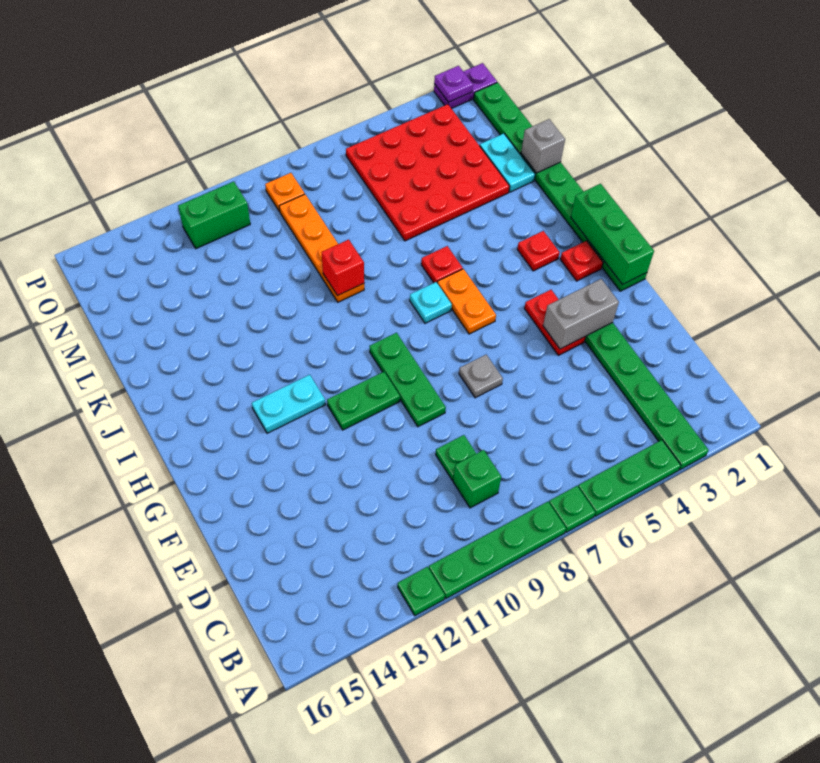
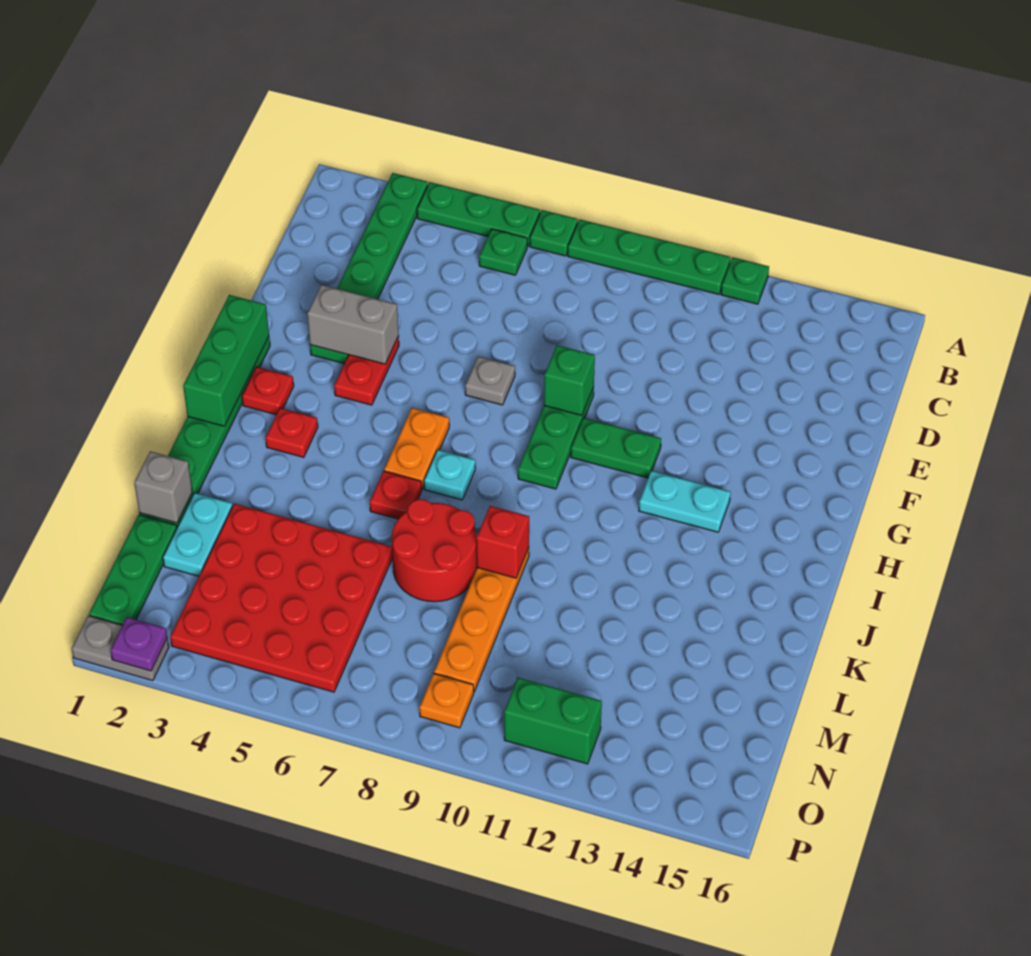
green 1x1 brick [453,450,501,508] -> green 1x1 brick moved to [544,345,595,415]
green 1x1 plate [436,435,476,480] -> green 1x1 plate moved to [479,229,527,275]
none -> red 2x2 round brick [392,499,477,602]
purple 1x2 plate [434,63,497,109] -> grey 1x2 plate [72,616,169,681]

